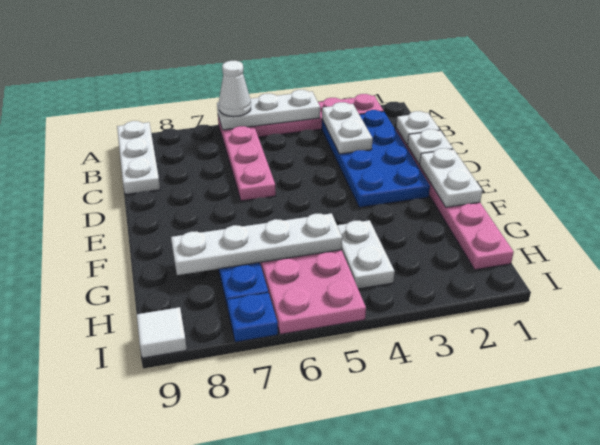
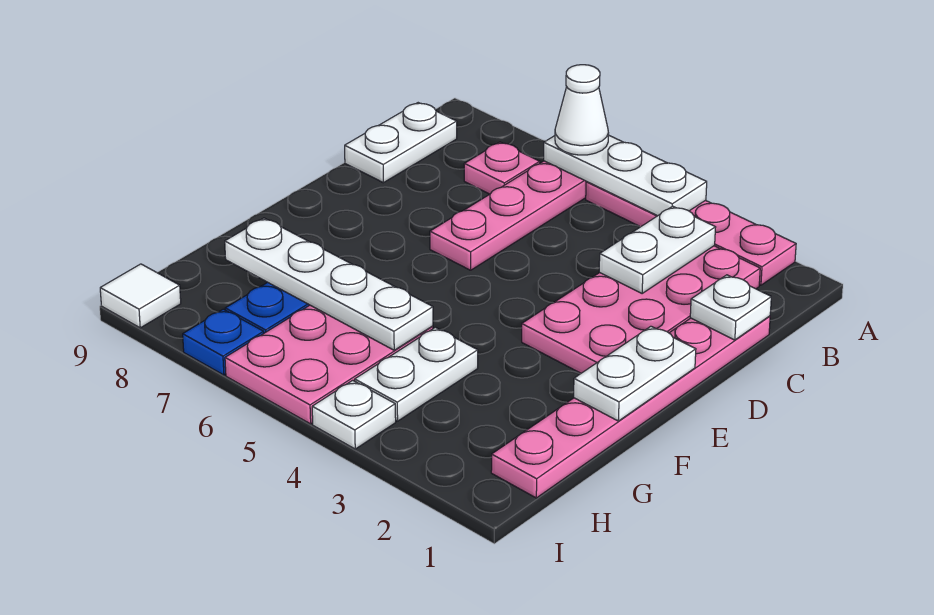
white 1x3 plate [117,121,160,195] -> white 1x2 plate [345,103,457,183]
blue 2x4 plate [322,110,430,207] -> pink 2x4 plate [522,246,760,373]
none -> pink 1x1 plate [464,142,540,194]
white 1x1 plate [408,129,453,164] -> white 1x1 plate moved to [312,380,396,449]

